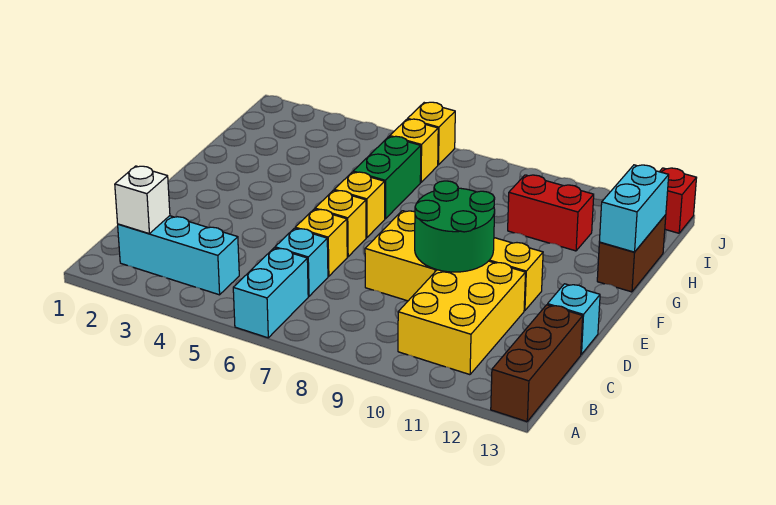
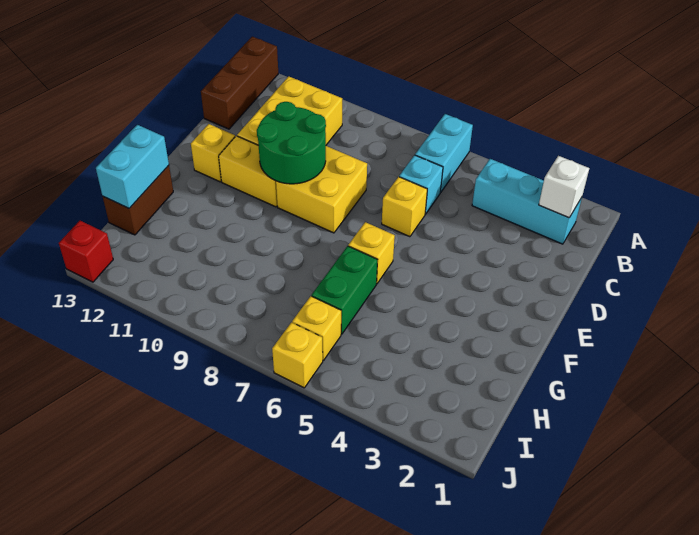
cyan 1x1 brick [548,284,600,355] -> none
yellow 1x1 brick [315,190,366,257] -> yellow 1x1 brick moved to [191,124,235,182]
red 1x2 brick [508,175,594,251] -> none

